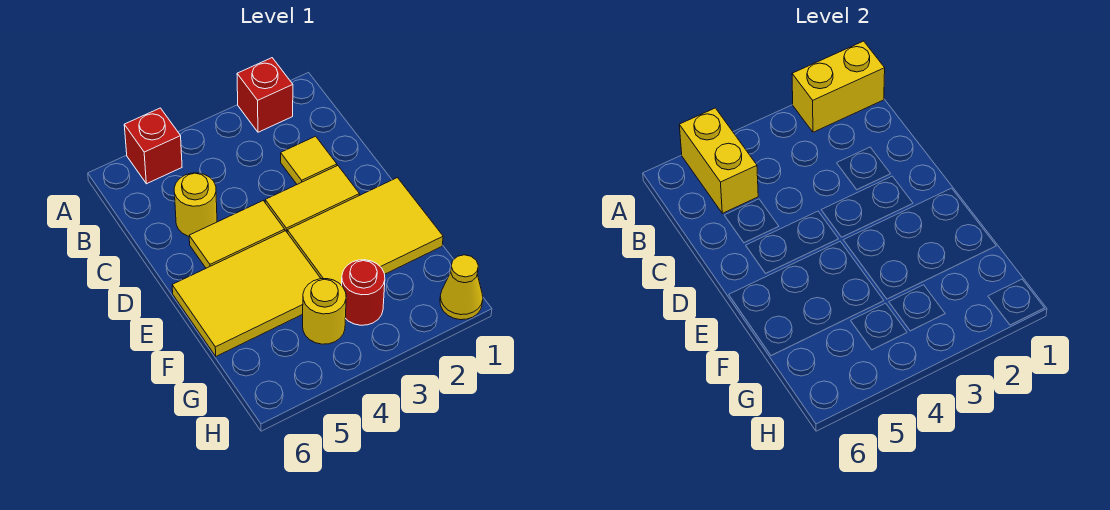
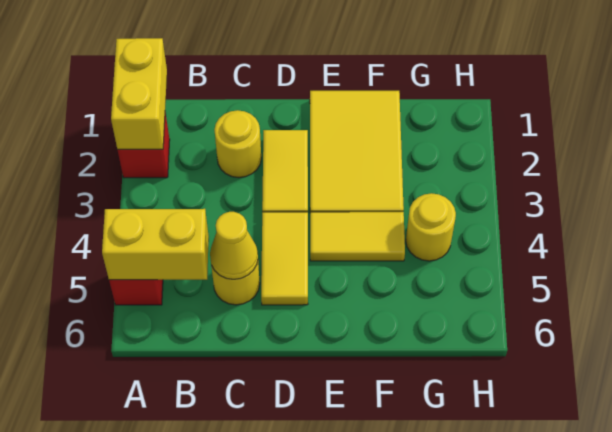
yellow 1x1 tile [281,136,337,184] -> yellow 1x1 round brick [214,110,261,178]
yellow 2x3 tile [172,231,321,356] -> yellow 1x2 tile [310,212,405,261]
red 1x1 round brick [342,260,385,325] -> none
yellow 1x1 cone [440,255,483,320] -> yellow 1x1 cone moved to [210,212,258,279]

